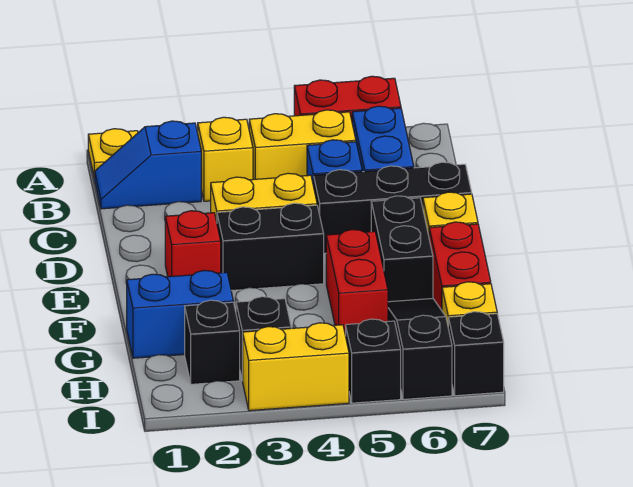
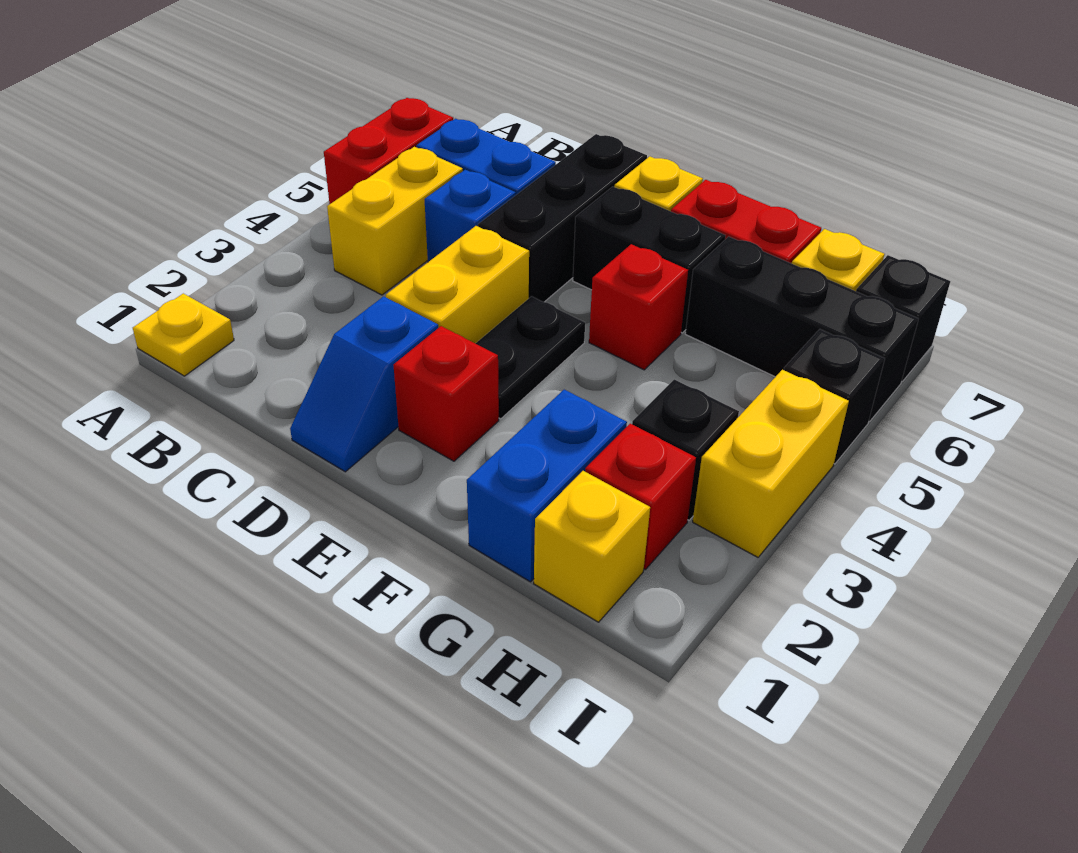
blue 1x2 slope [95,121,201,209] -> blue 1x2 slope moved to [290,296,438,472]
yellow 1x1 brick [198,117,253,201] -> yellow 1x1 brick moved to [534,471,650,622]
black 1x2 brick [217,203,324,290] -> black 1x2 plate [475,296,585,419]
red 1x2 brick [326,229,388,336] -> red 1x1 brick [589,244,688,370]
black 1x3 slope [388,299,452,399] -> black 1x3 brick [685,236,919,422]
black 1x1 brick [185,300,240,384] -> red 1x1 brick [585,424,696,570]

